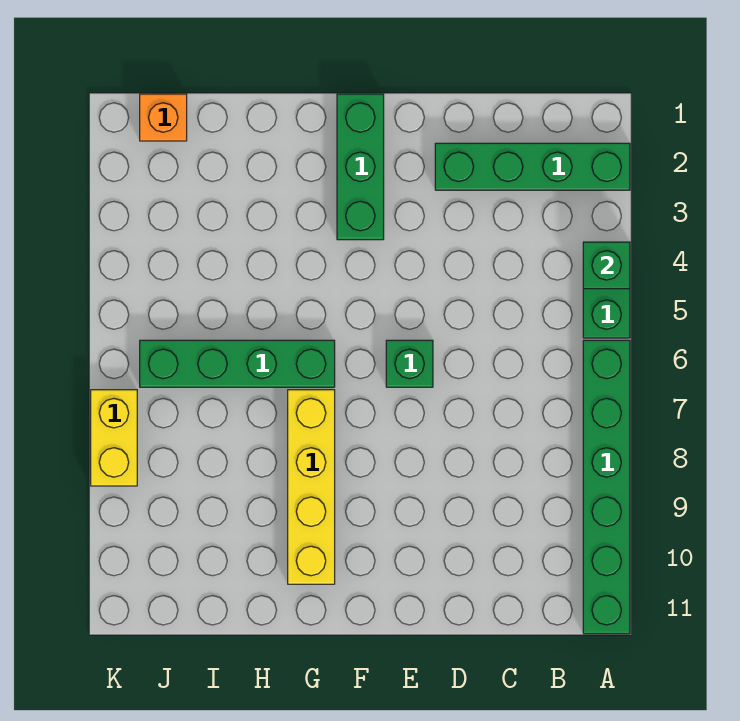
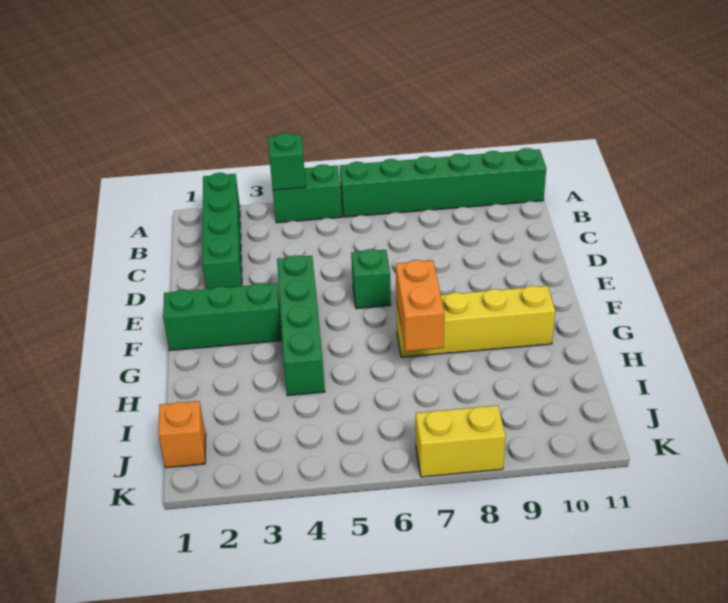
green 1x4 brick [140,340,335,387] -> green 1x4 brick moved to [277,255,325,396]
none -> orange 1x2 brick [396,260,444,351]

